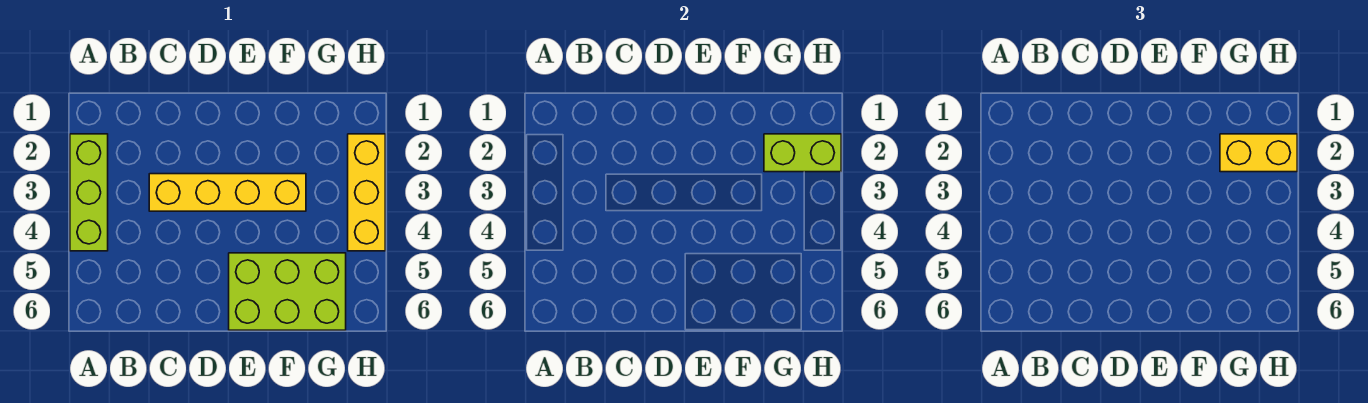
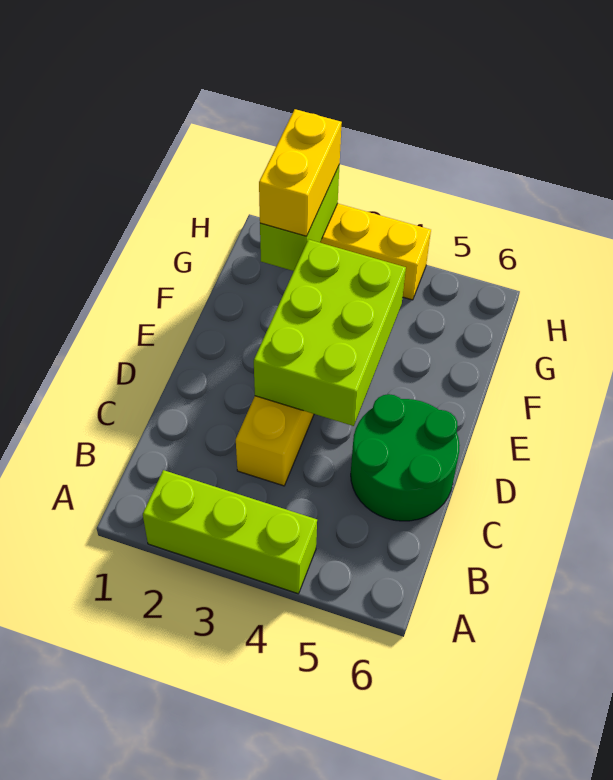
none -> green 2x2 round brick [351,394,460,521]
lime 2x3 brick [229,253,346,330] -> lime 2x3 brick moved to [254,239,406,426]

